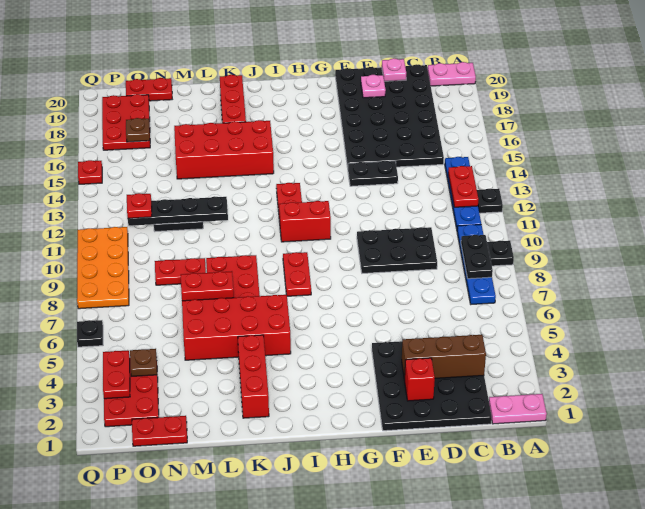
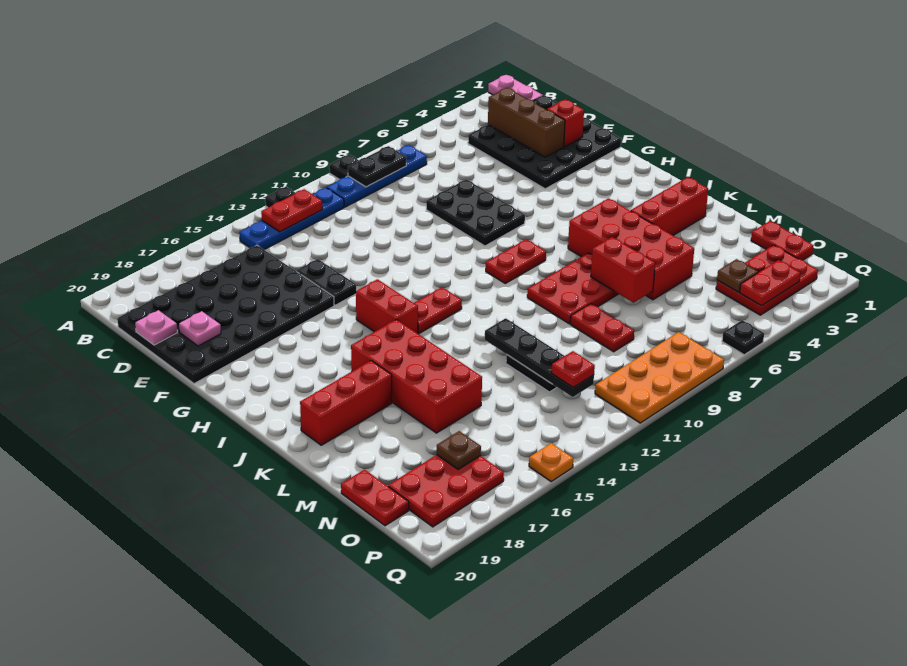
pink 1x2 plate [428,62,476,86] -> none
black 2x3 plate [357,227,437,273] -> black 2x3 plate moved to [426,179,525,246]
red 1x2 brick [279,201,331,242] -> red 1x2 brick moved to [356,279,418,333]
red 1x1 plate [78,160,102,184] -> orange 1x1 plate [529,443,573,481]

